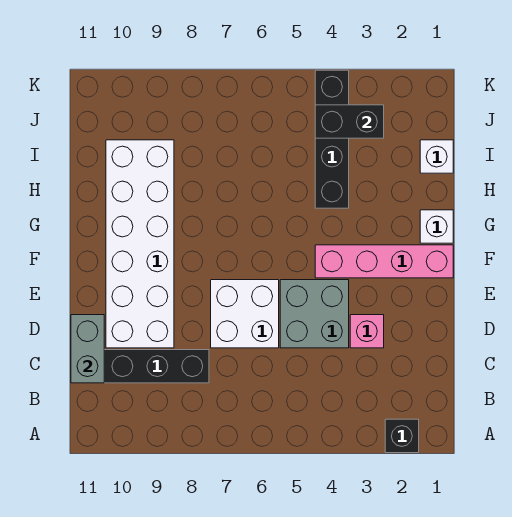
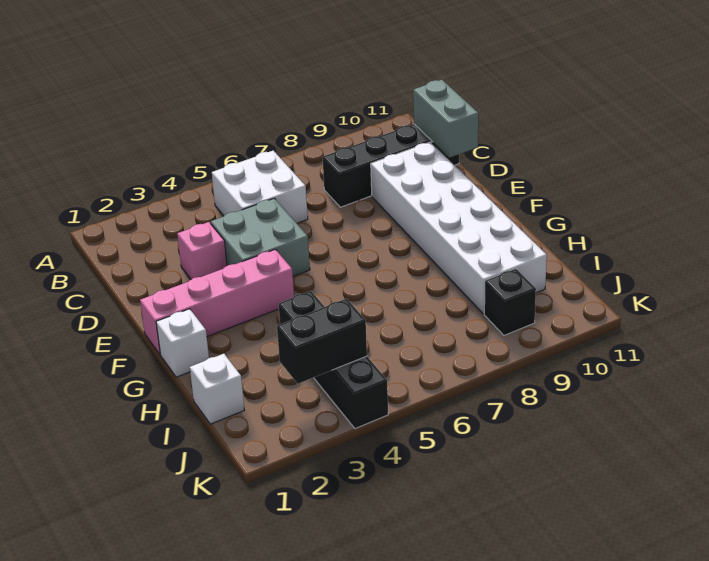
black 1x1 brick [385,419,419,453] -> black 1x1 brick moved to [484,268,536,335]
white 2x2 brick [211,280,279,348] -> white 2x2 brick moved to [212,151,308,223]

